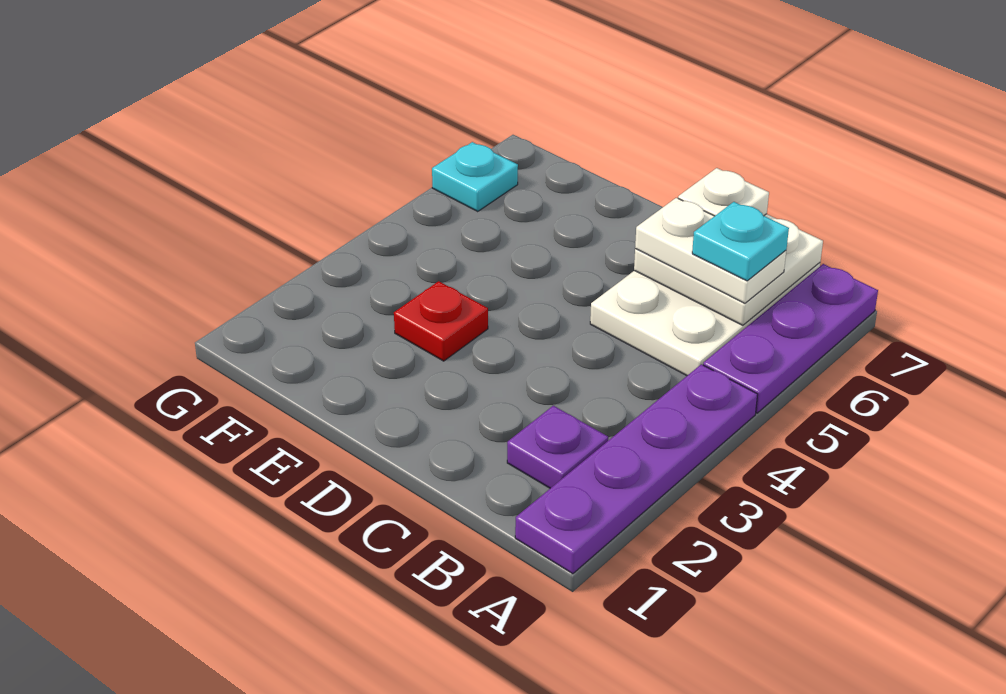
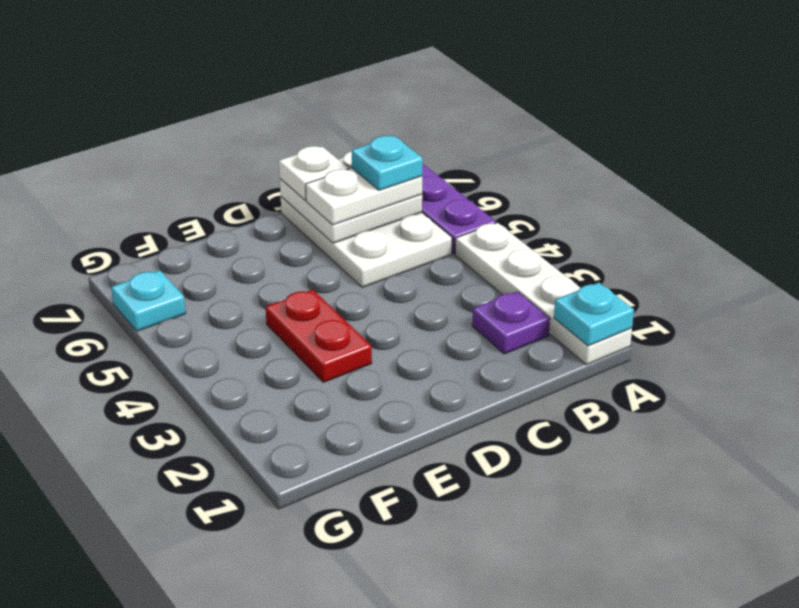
purple 1x4 plate [515,364,758,574] -> white 1x4 plate [455,223,632,365]
none -> cyan 1x1 plate [554,283,634,346]
red 1x1 plate [394,281,488,361] -> red 1x2 plate [266,290,372,382]

